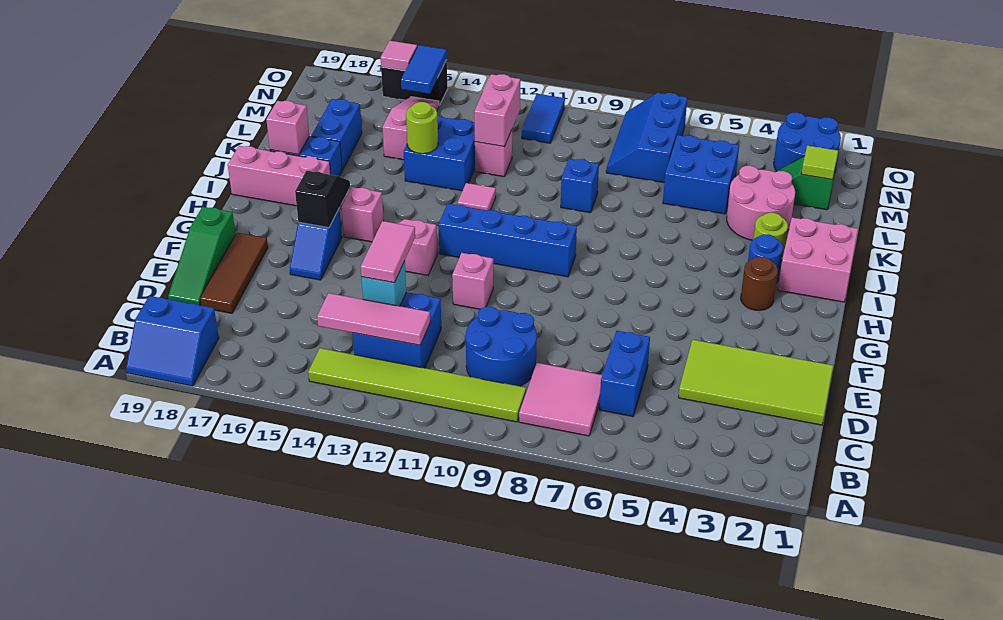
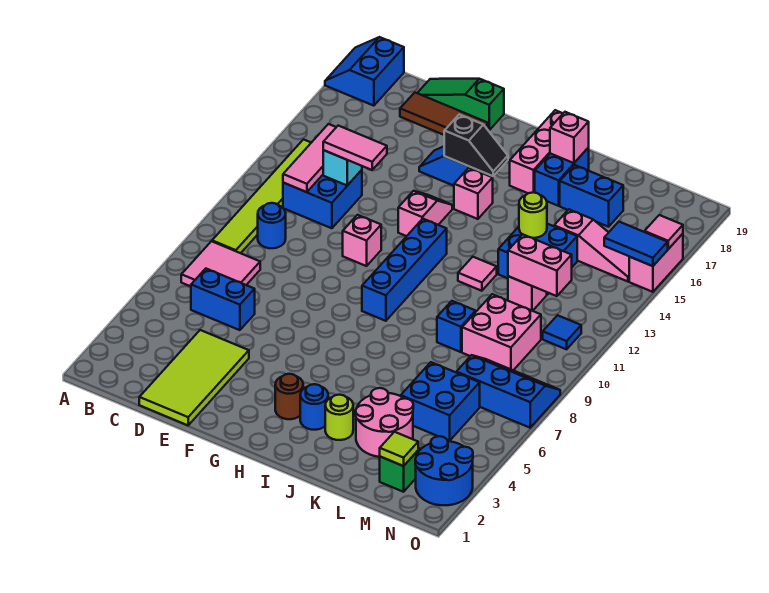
blue 2x2 round brick [466,307,537,386] -> blue 1x1 round brick [258,203,286,248]
pink 2x2 brick [778,218,858,302] -> pink 2x2 brick moved to [462,294,541,370]
blue 1x2 tile [522,94,565,143] -> blue 1x1 tile [543,315,581,349]
black 1x2 brick [381,60,448,105] -> pink 1x2 brick [629,234,683,292]

